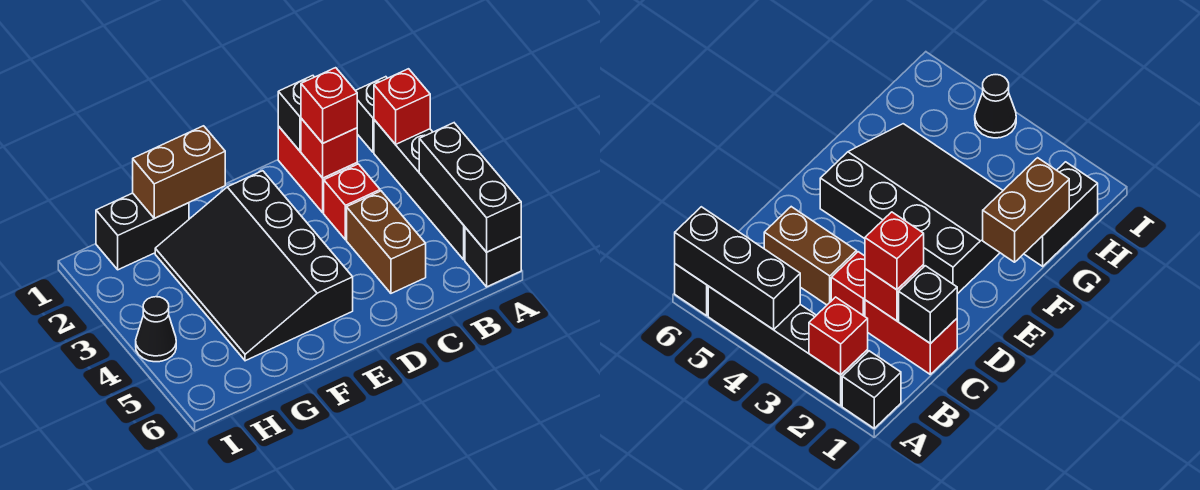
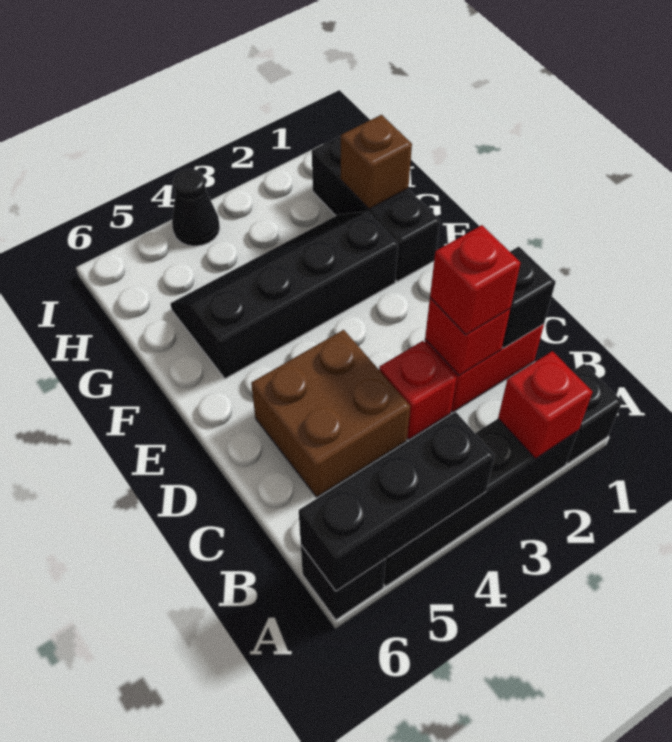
brown 1x2 brick [347,191,426,293] -> brown 2x2 brick [251,330,410,497]
black 3x4 slope [155,171,353,361] -> black 2x4 slope [170,212,398,379]
brown 1x2 brick [133,126,225,218] -> brown 1x1 brick [340,115,412,209]
black 1x2 brick [96,193,189,270] -> black 1x3 brick [312,136,440,281]

